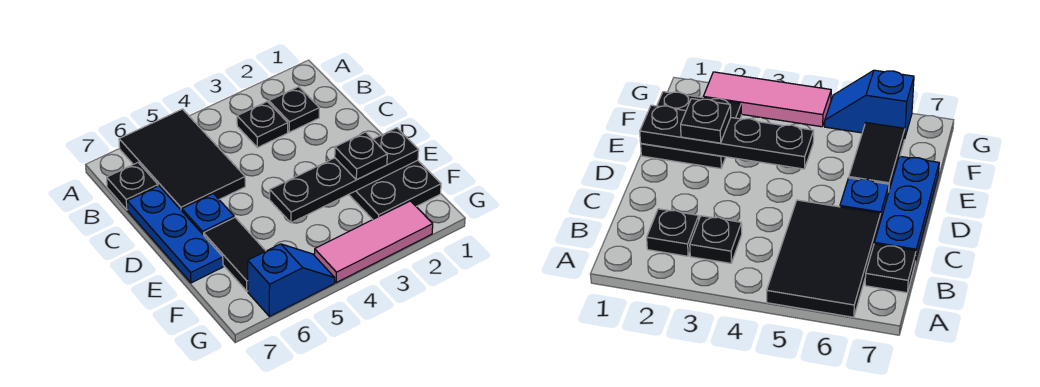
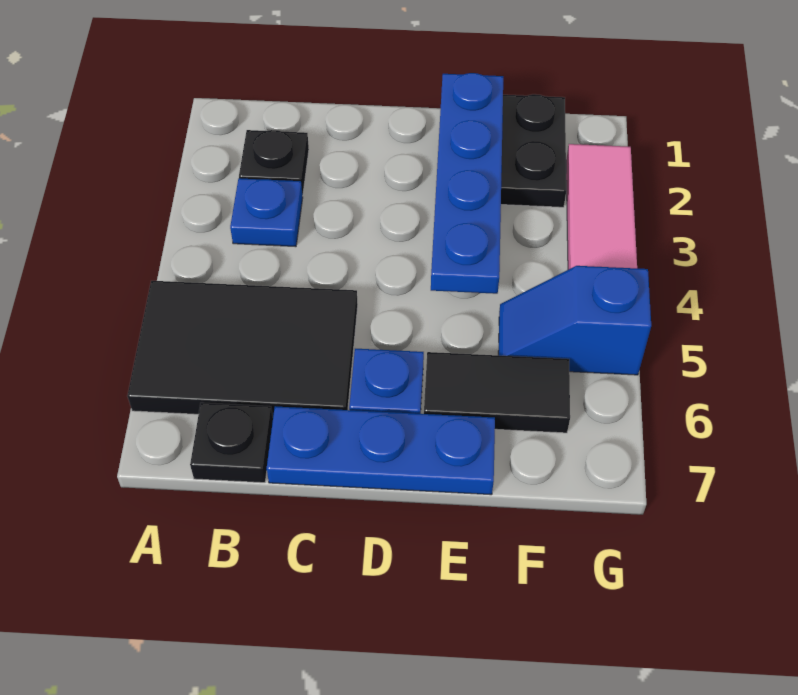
black 1x1 plate [237,102,288,148] -> blue 1x1 plate [230,178,303,247]
black 1x4 plate [270,128,419,223] -> blue 1x4 plate [431,73,503,294]
black 1x1 plate [335,132,387,180] -> none
blue 1x2 slope [248,244,335,316] -> blue 1x2 slope turned to [498,266,651,375]

